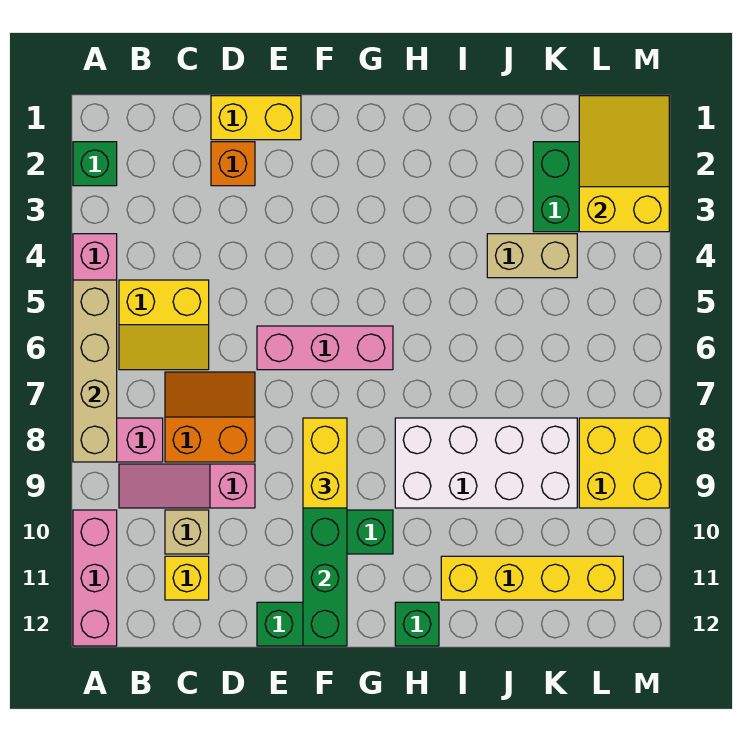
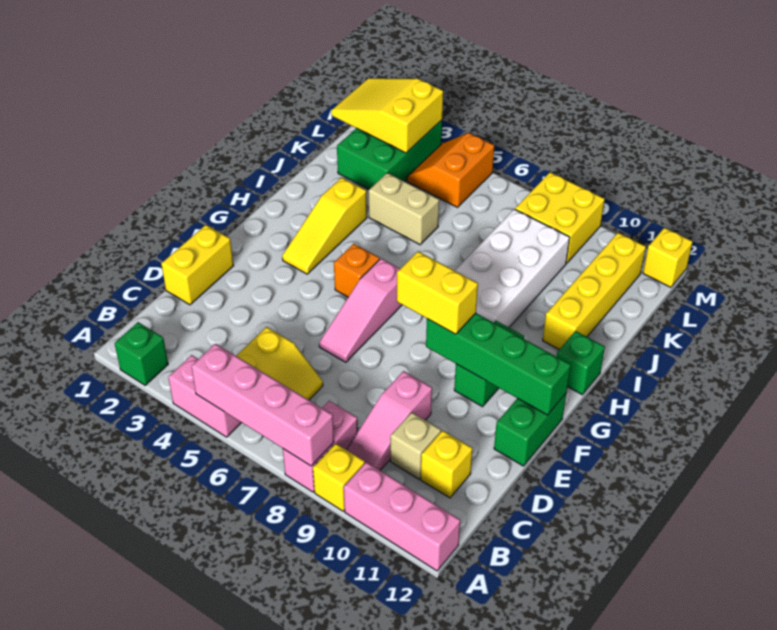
tan 1x4 brick [73,280,117,462] -> pink 1x4 brick [191,344,334,466]
none -> yellow 1x1 brick [313,443,365,511]
orange 2x2 slope [165,372,255,462] -> orange 2x2 slope moved to [407,133,494,207]
orange 1x1 brick [211,142,255,186] -> orange 1x1 brick moved to [334,244,380,297]
pink 1x3 brick [257,326,393,370] -> pink 1x3 slope [319,259,402,362]
none -> yellow 1x3 slope [282,178,367,274]
tan 1x2 brick [487,234,577,278] -> tan 1x2 brick turned to [369,173,439,245]
none -> yellow 1x1 brick [643,228,693,287]

